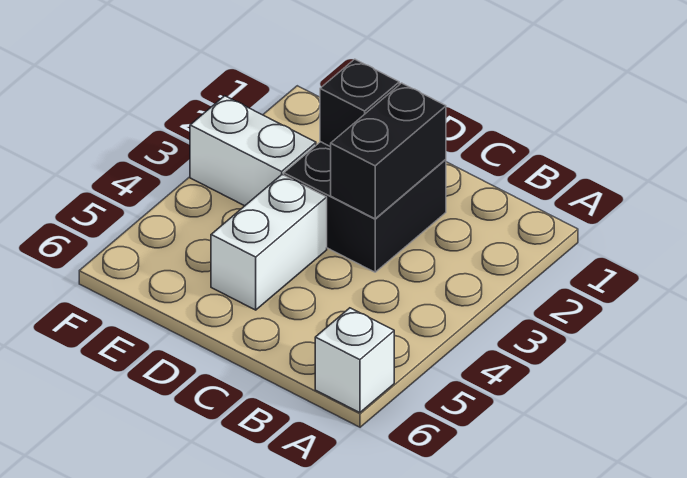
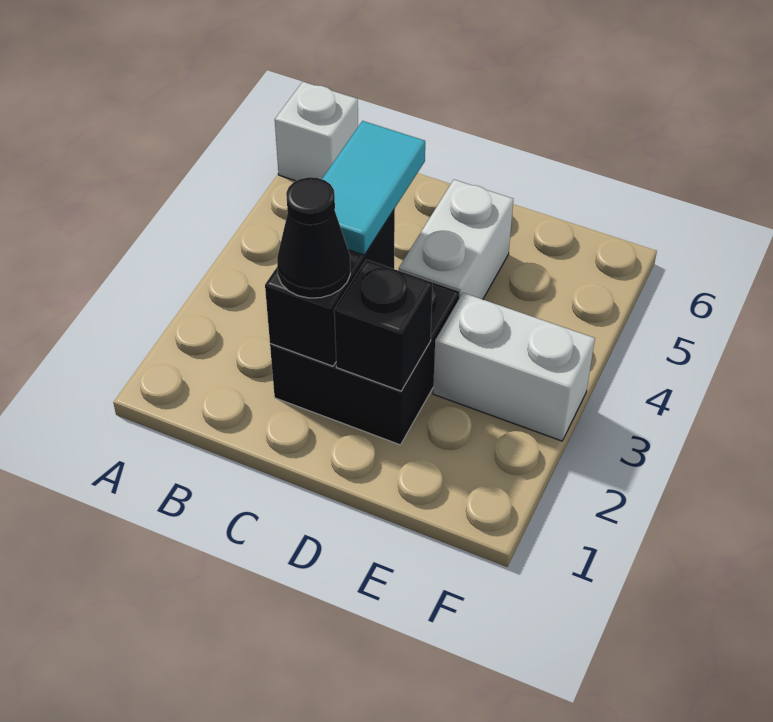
none -> black 1x1 cone [277,177,350,298]
none -> cyan 1x2 tile [322,121,425,255]

